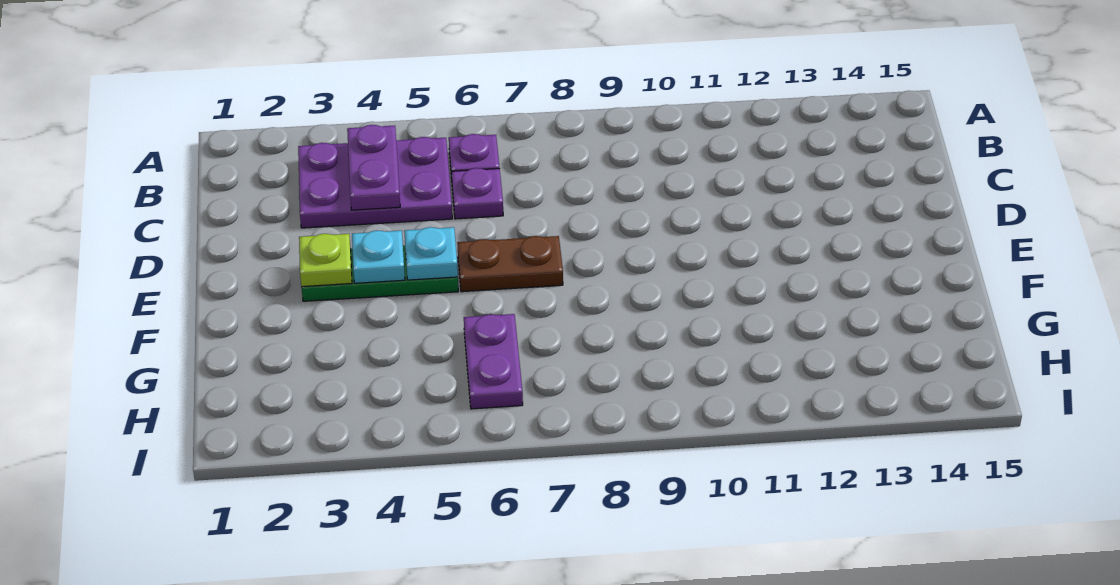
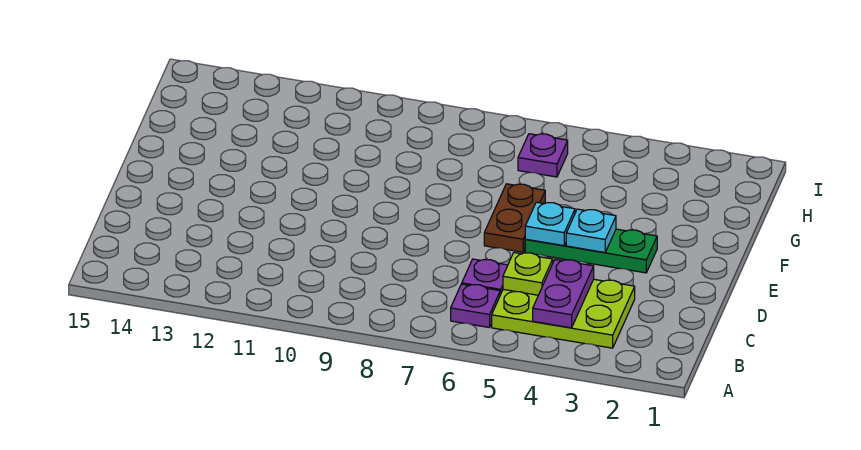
purple 2x3 plate [298,137,452,228] -> lime 2x3 plate [492,279,635,348]
lime 1x1 plate [299,234,352,287] -> lime 1x1 plate moved to [503,253,553,295]
brown 1x2 plate [457,236,563,292] -> brown 1x2 plate turned to [484,184,545,252]
purple 1x2 plate [464,314,523,409] -> purple 1x1 plate [518,134,568,177]

